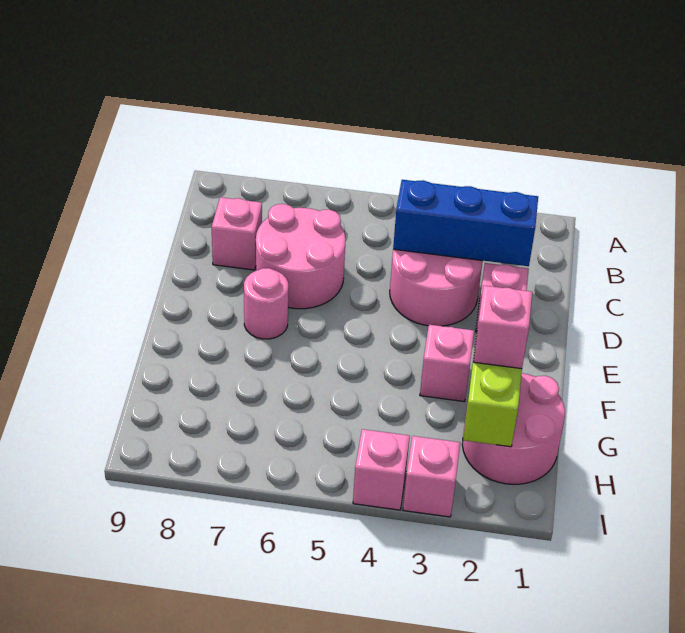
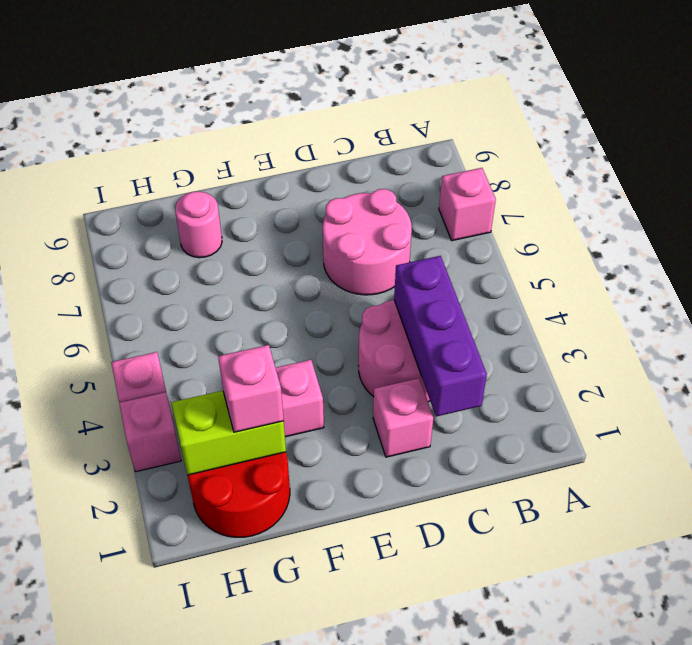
blue 1x3 brick [393,180,538,266] -> purple 1x3 brick [394,256,487,417]
pink 1x1 brick [212,197,262,270] -> pink 1x1 brick moved to [439,168,496,241]
pink 1x1 round brick [244,268,288,339] -> pink 1x1 round brick moved to [175,192,222,258]
pink 2x2 round brick [462,373,565,484] -> red 2x2 round brick [188,452,290,537]

